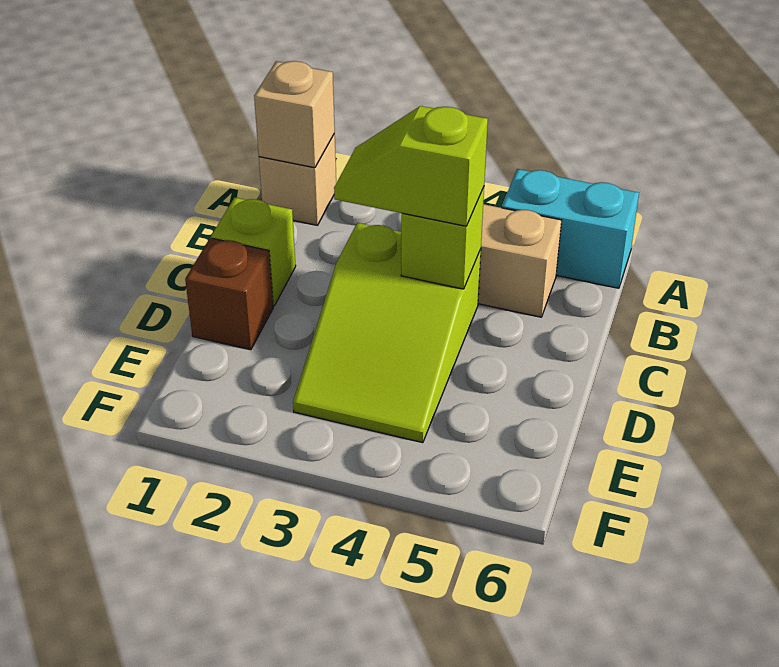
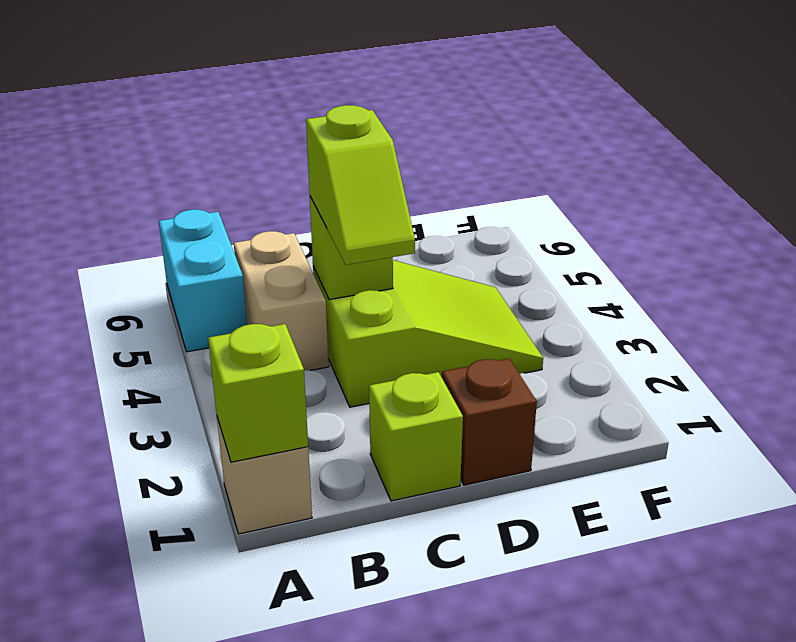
tan 1x1 brick [254,61,335,168] -> lime 1x1 brick [208,324,308,462]

